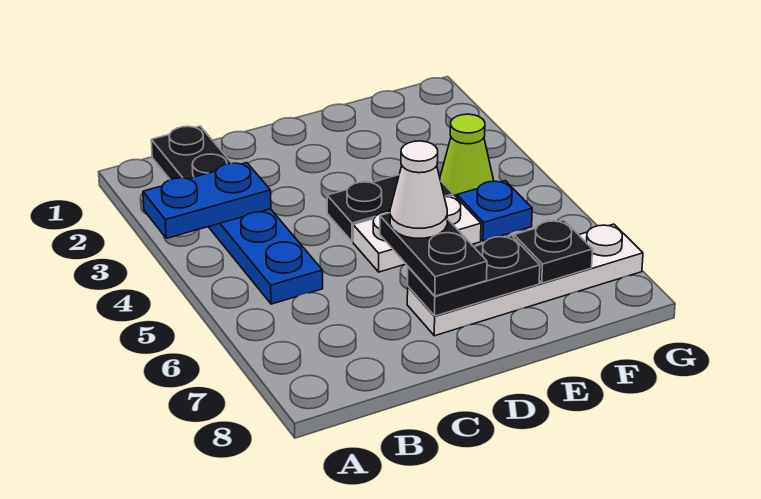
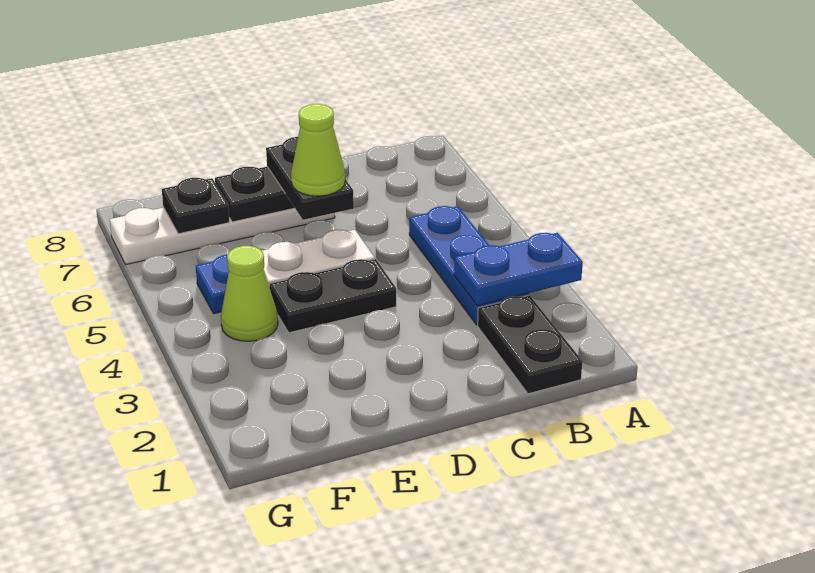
white 1x1 cone [390,141,447,238] -> lime 1x1 cone [291,104,345,196]

